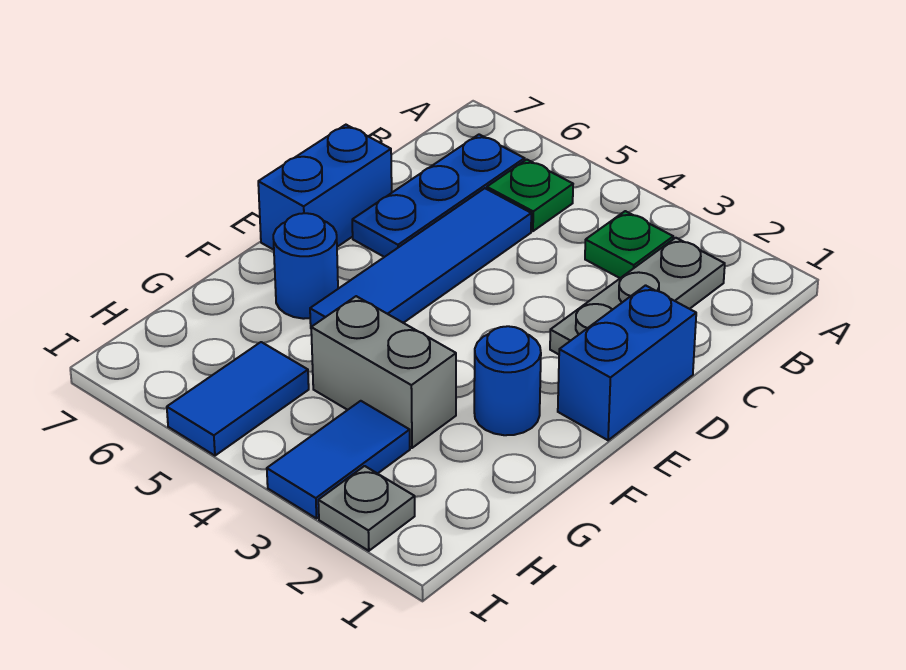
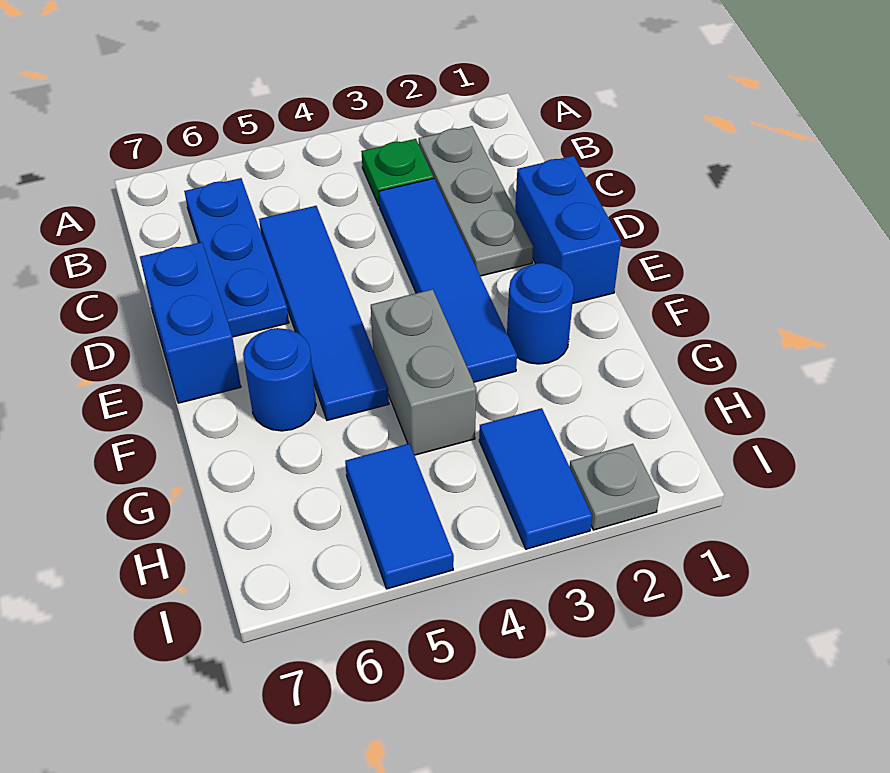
green 1x1 plate [487,160,573,231] -> none
none -> blue 1x4 tile [379,178,517,382]
grey 1x2 brick [311,296,456,448] -> grey 1x2 brick turned to [371,289,476,455]

